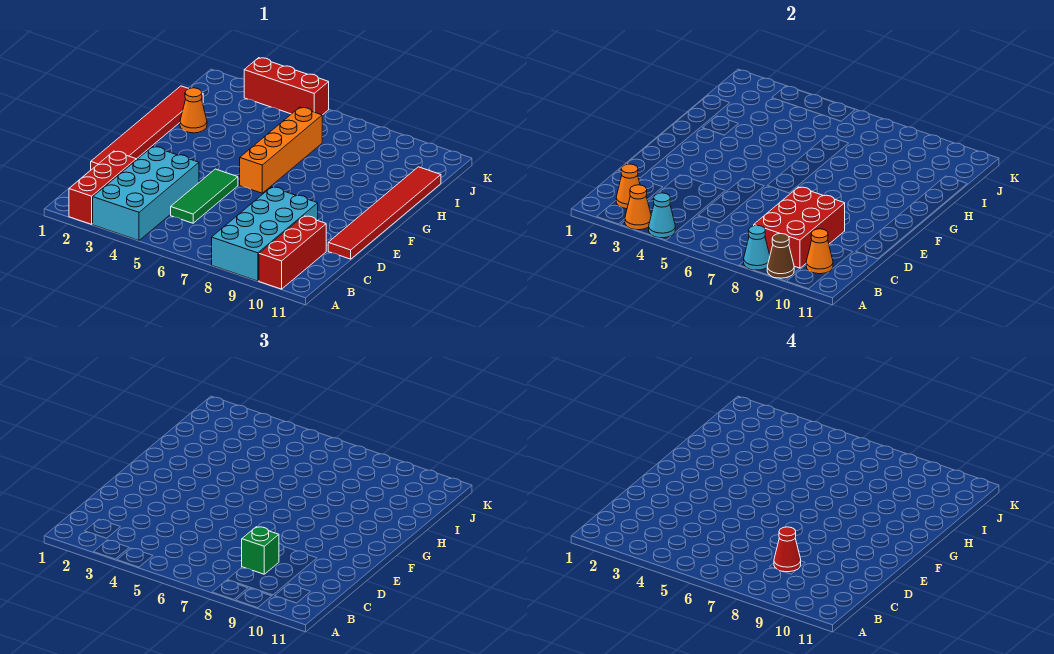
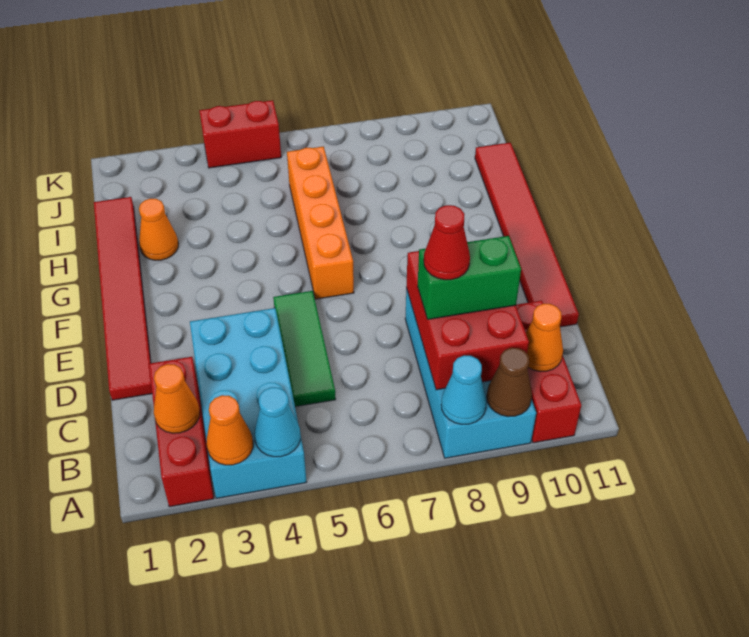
green 1x1 brick [242,527,279,574] -> green 1x2 brick [418,236,521,319]
red 1x3 brick [244,58,329,115] -> red 1x2 brick [199,100,281,168]

